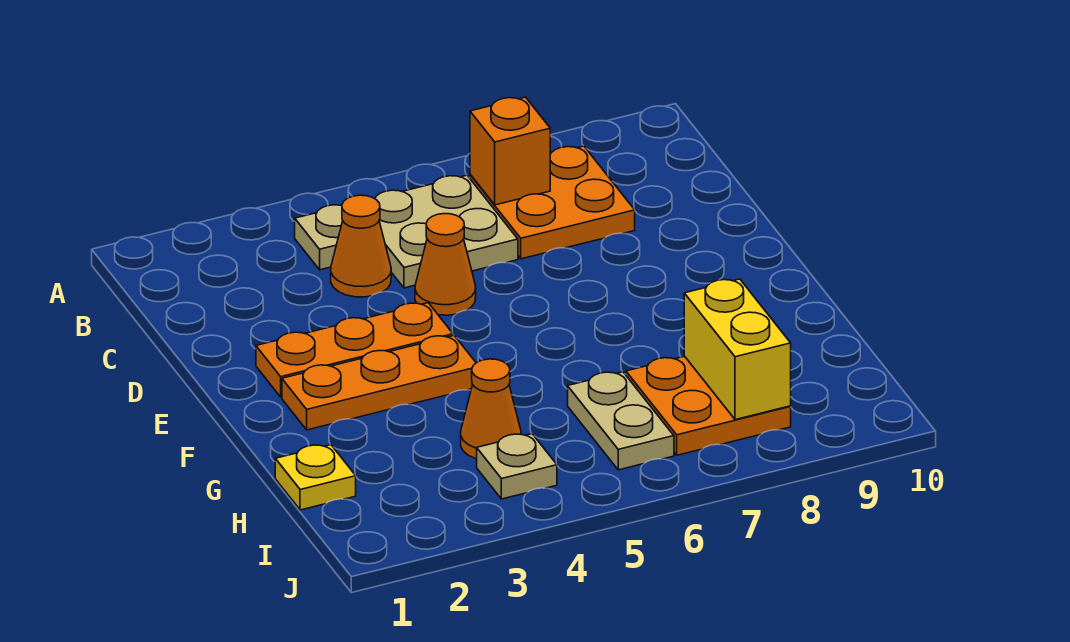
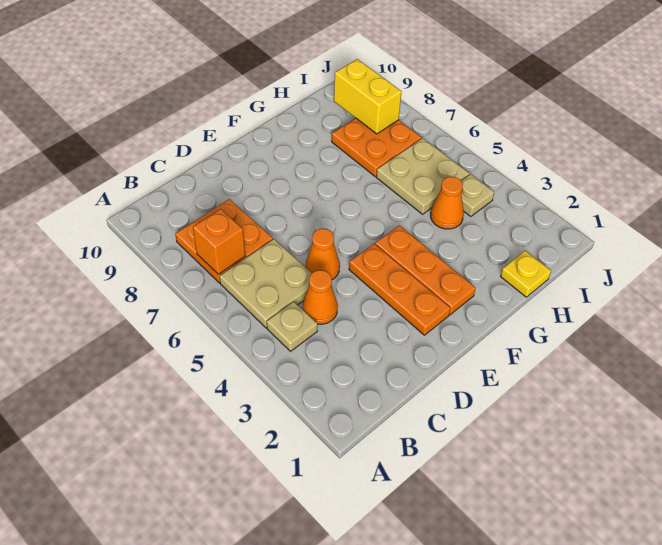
tan 1x2 plate [568,372,674,470] -> tan 2x2 plate [376,138,469,214]
yellow 1x2 brick [684,279,791,420] -> yellow 1x2 brick turned to [334,59,402,134]

